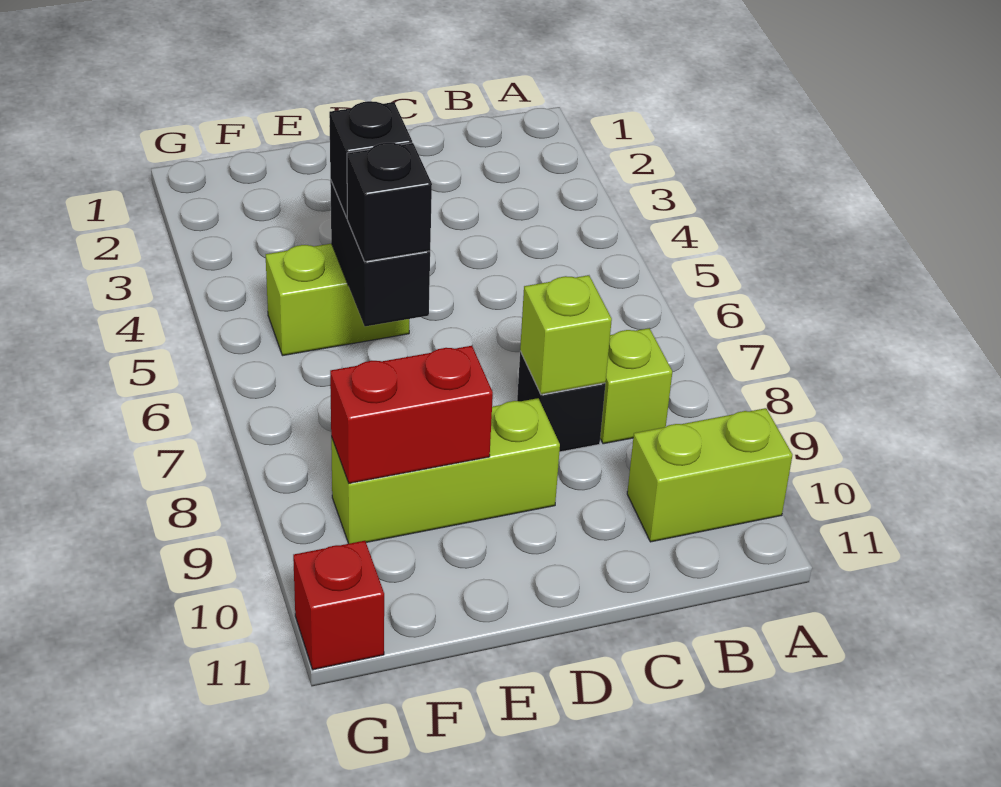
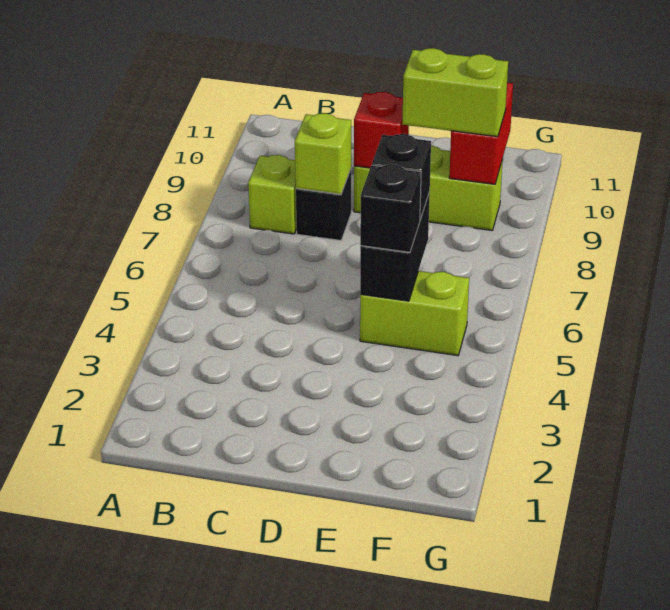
lime 1x2 brick [627,408,792,542] -> lime 1x2 brick moved to [402,48,508,137]
red 1x2 brick [330,346,493,483] -> red 1x2 brick turned to [449,83,513,184]
red 1x1 brick [293,541,384,670] -> red 1x1 brick moved to [354,92,409,168]

